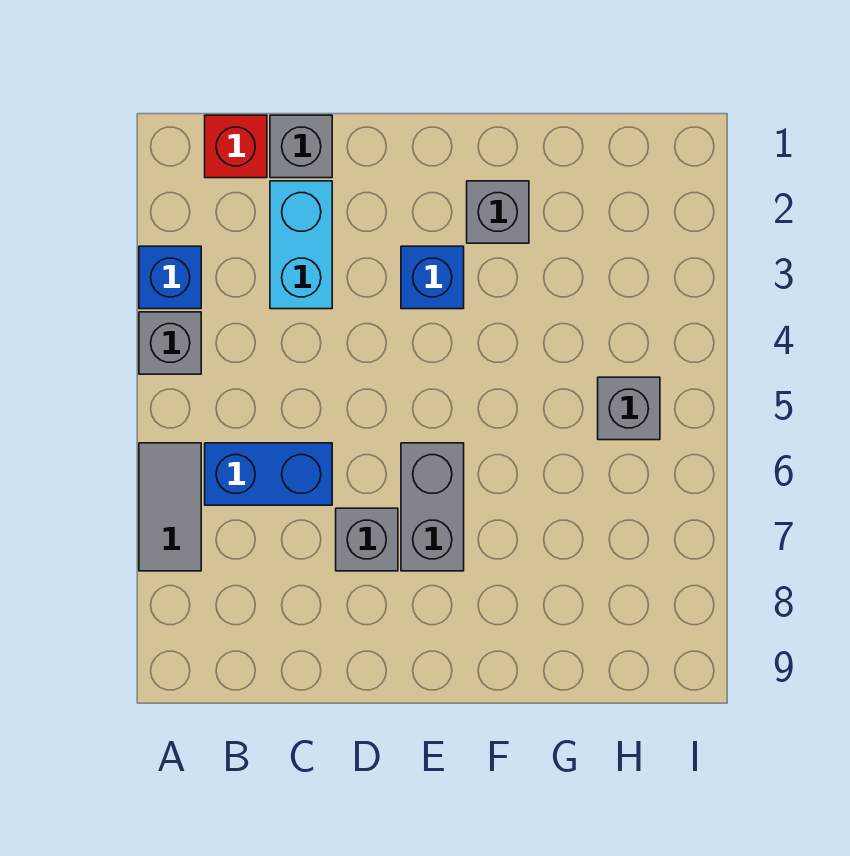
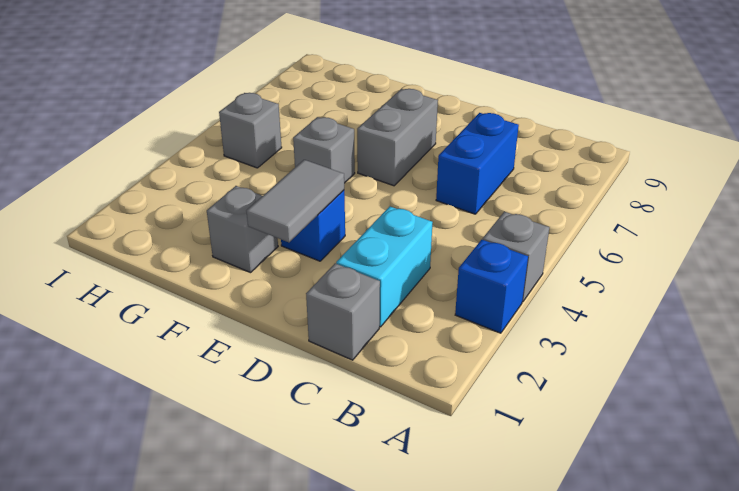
grey 1x2 tile [139,443,201,571] -> grey 1x2 tile moved to [246,160,344,242]
red 1x1 brick [205,115,267,178] -> none
blue 1x2 brick [205,443,332,505] -> blue 1x2 brick turned to [436,113,519,214]
grey 1x1 brick [336,508,398,571] -> grey 1x1 brick moved to [293,117,355,183]

